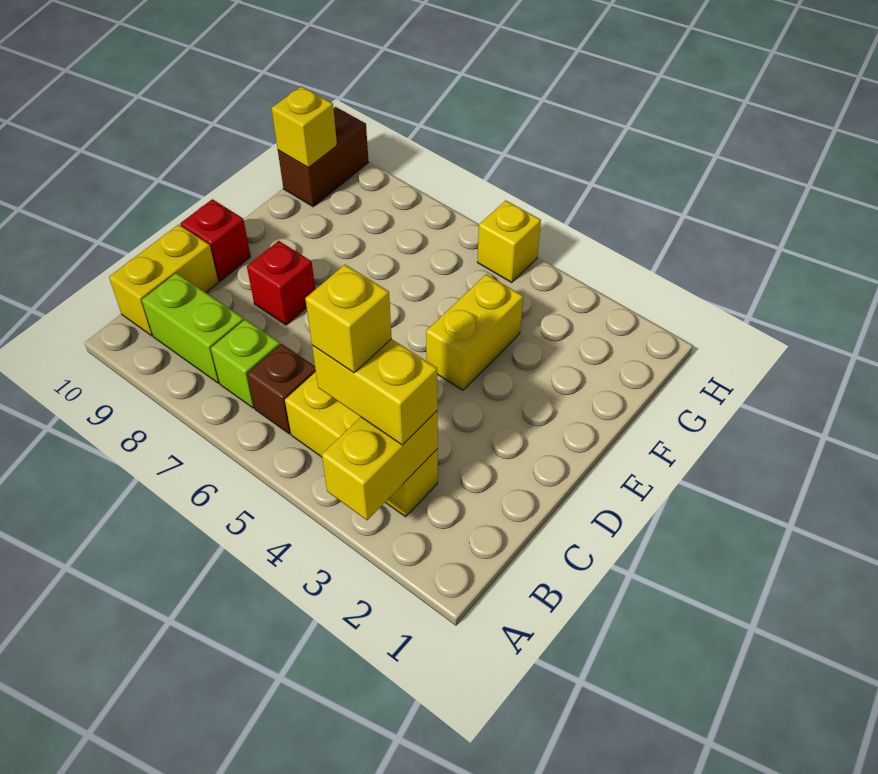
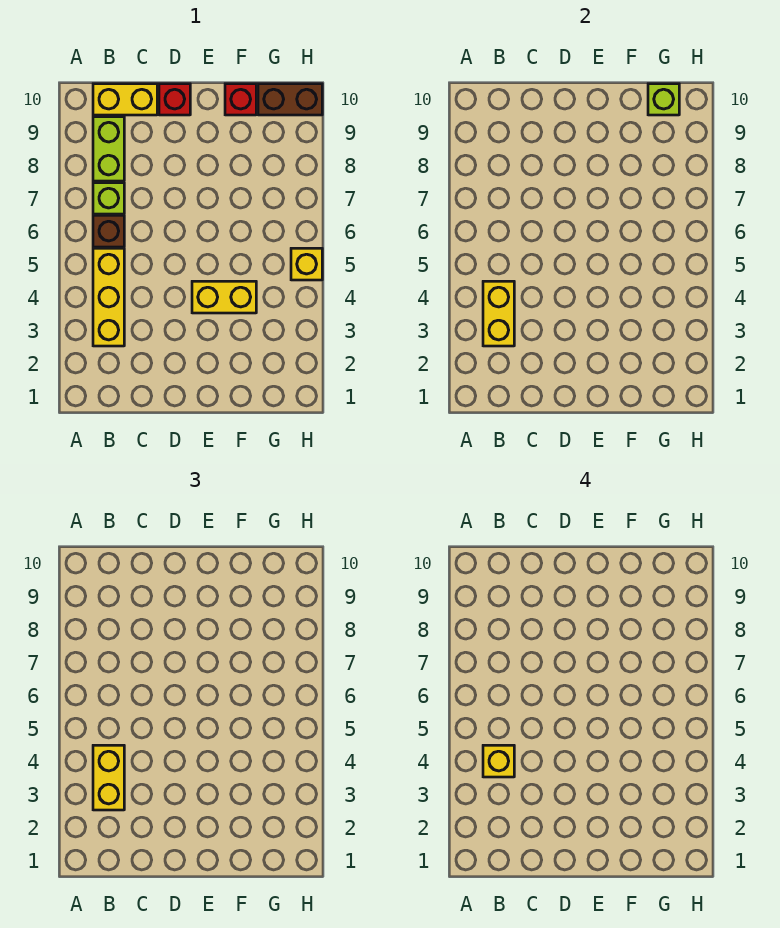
yellow 1x2 brick [322,411,438,520] -> yellow 1x2 brick turned to [483,281,514,346]
red 1x1 brick [247,241,315,325] -> red 1x1 brick moved to [225,84,256,115]
yellow 1x1 brick [272,86,337,167] -> lime 1x1 brick [648,84,679,115]

